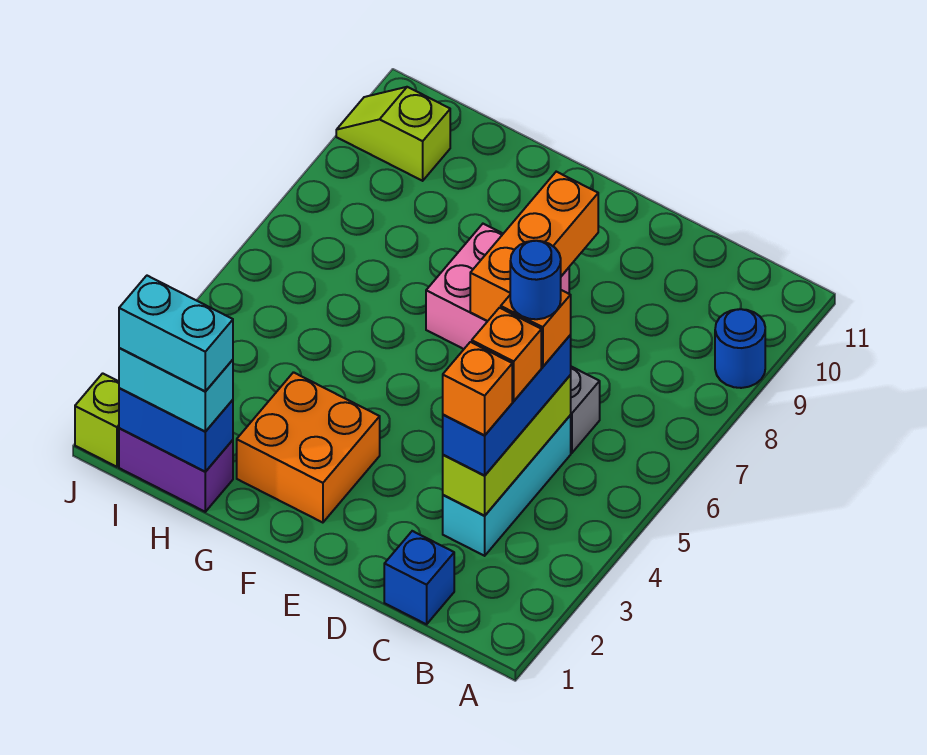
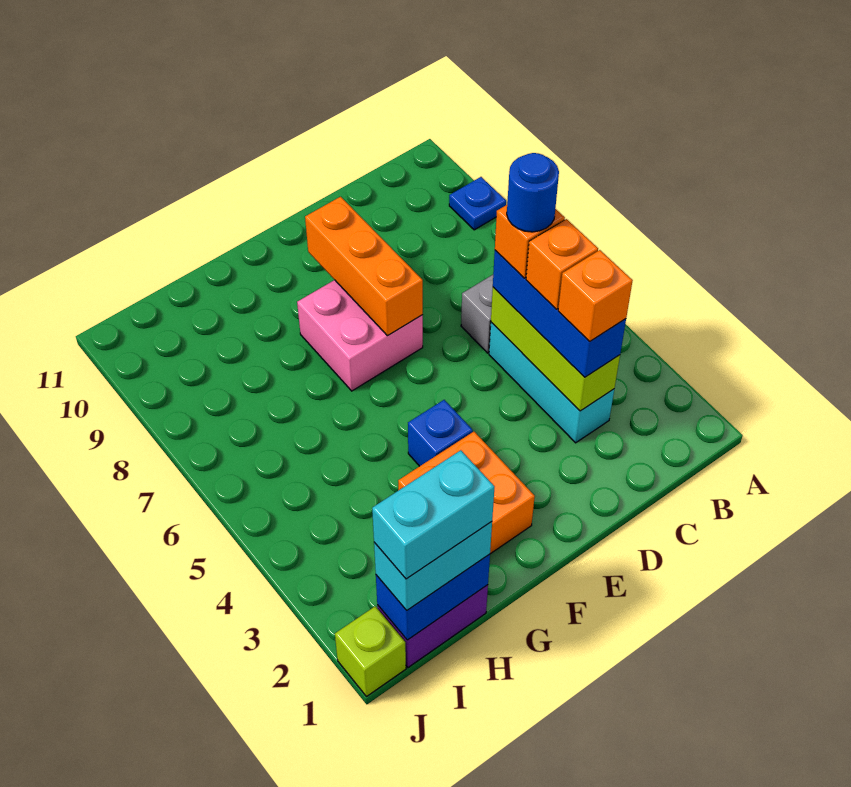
blue 1x1 round brick [715,309,765,388] -> blue 1x1 plate [449,177,506,230]
blue 1x1 brick [384,531,454,624] -> blue 1x1 brick moved to [408,400,473,466]
lime 1x2 slope [336,87,450,181] -> none

